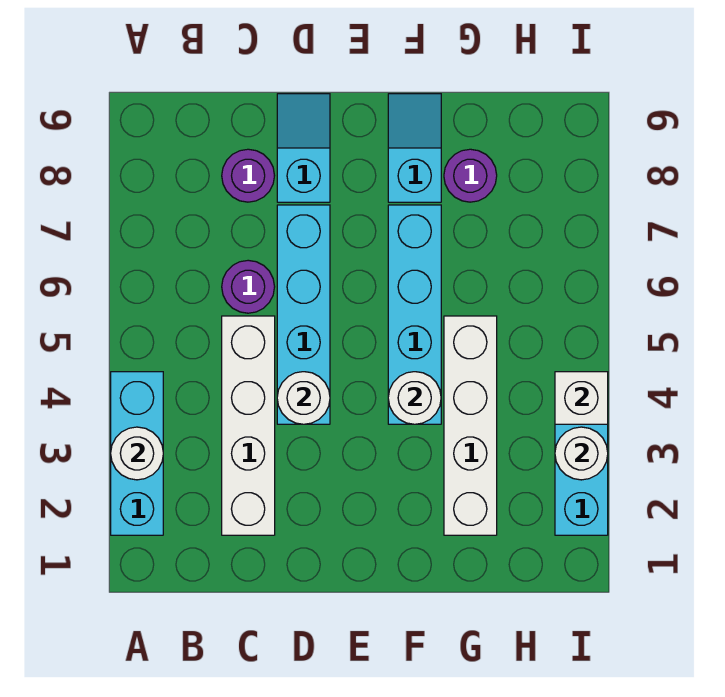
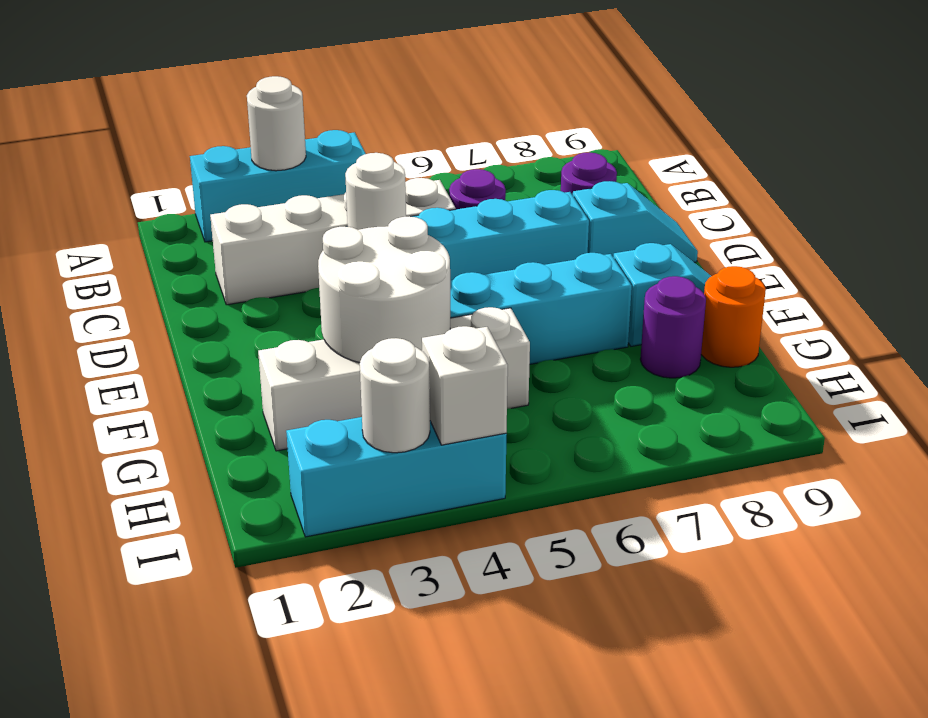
white 1x1 round brick [388,372,441,424] -> white 2x2 round brick [318,216,450,363]
none -> orange 1x1 round brick [701,266,766,367]

